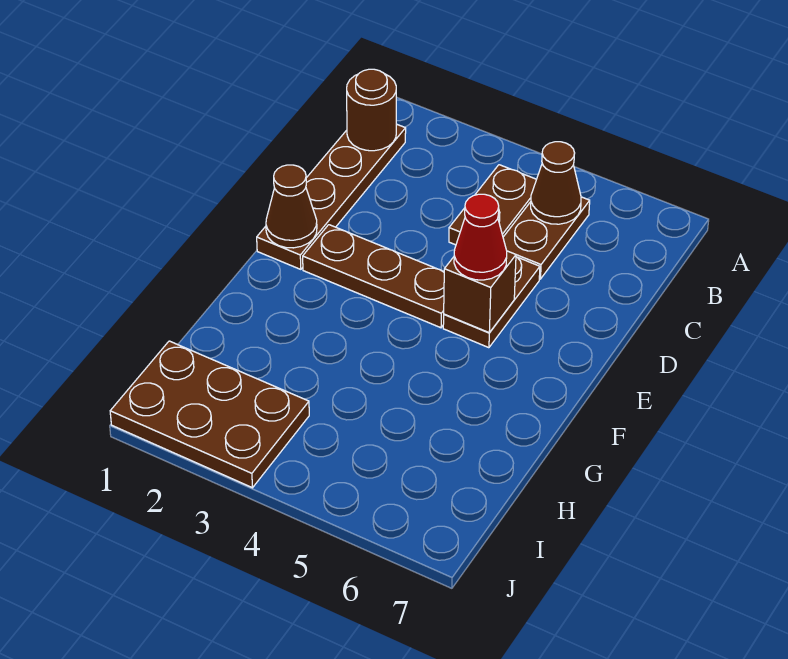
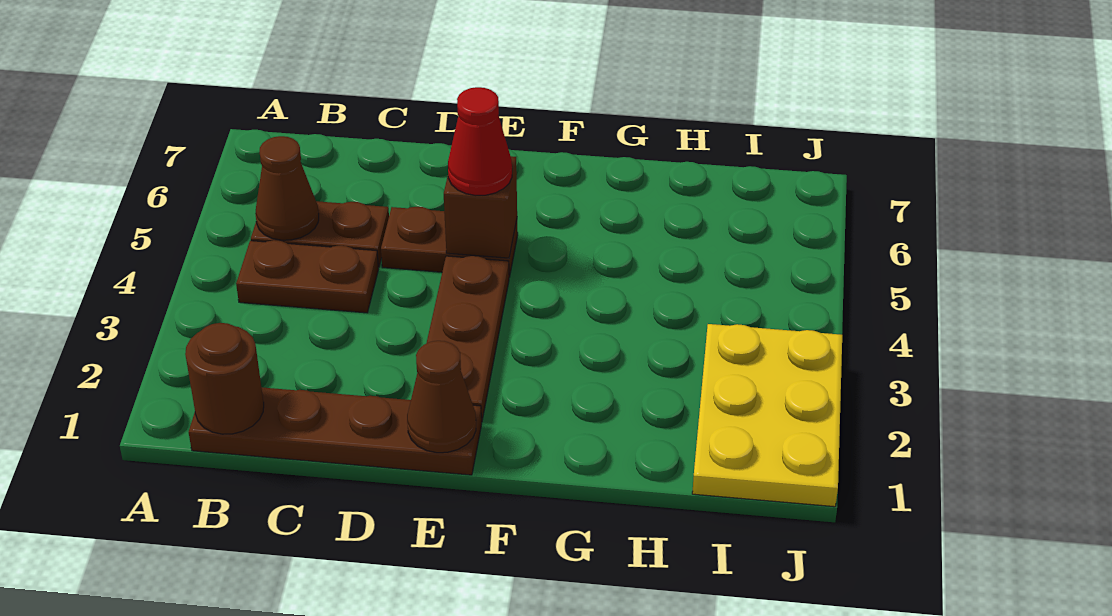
brown 2x3 plate [110,341,309,488] -> yellow 2x3 plate [692,324,842,507]

